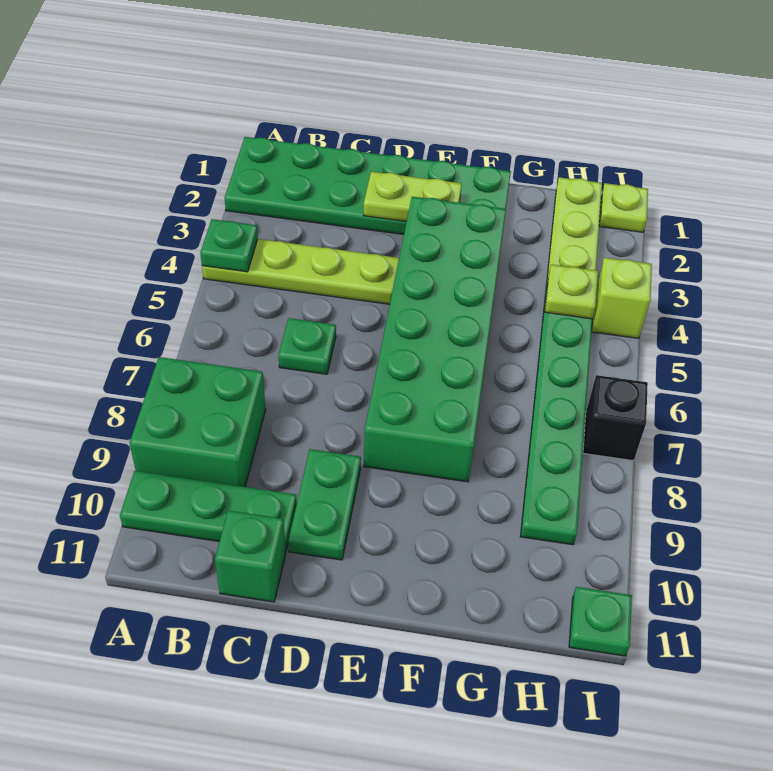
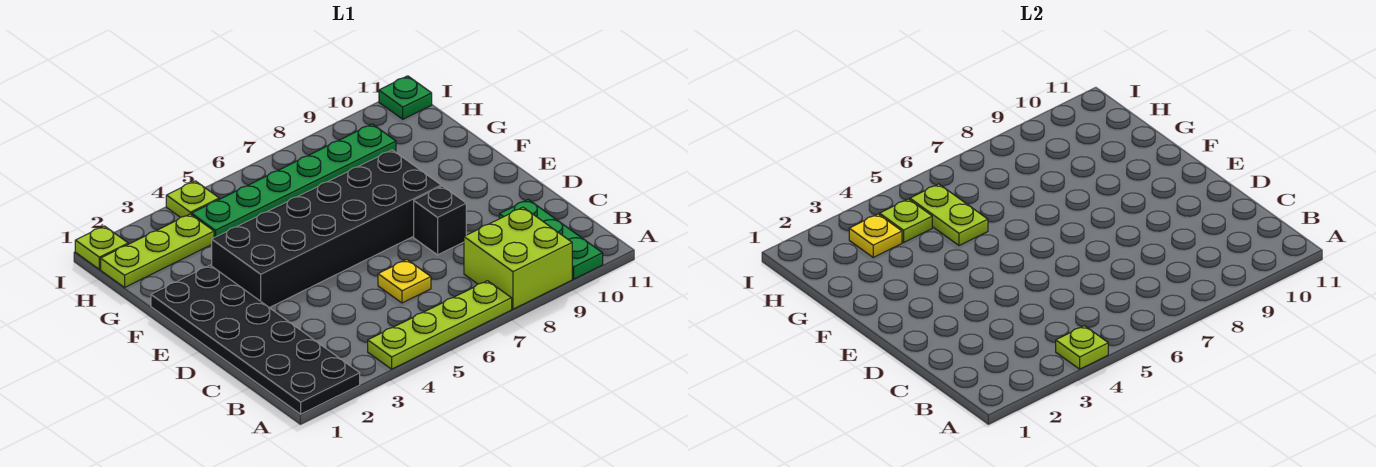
green 2x6 plate [225,137,511,234] -> black 2x6 plate [151,265,360,414]
lime 1x4 plate [202,239,399,304] -> lime 1x4 plate turned to [368,281,512,369]
green 1x1 plate [200,219,258,272] -> lime 1x1 plate [1056,326,1108,369]
green 2x2 brick [130,357,266,487] -> lime 2x2 brick [464,207,572,309]
green 1x1 plate [279,318,336,374] -> yellow 1x1 plate [378,260,431,303]
green 1x1 brick [215,510,286,602] -> none
lime 1x2 plate [364,172,462,221] -> lime 1x2 plate moved to [910,184,988,246]
green 1x2 plate [288,449,361,560] -> none
green 2x6 brick [364,197,506,482] -> black 2x6 brick [212,150,441,308]
none -> yellow 1x1 plate [849,214,902,257]
lime 1x1 brick [592,258,652,338] -> lime 1x1 plate [166,181,219,217]
black 1x1 brick [583,375,648,461] -> black 1x1 brick moved to [414,186,466,255]

